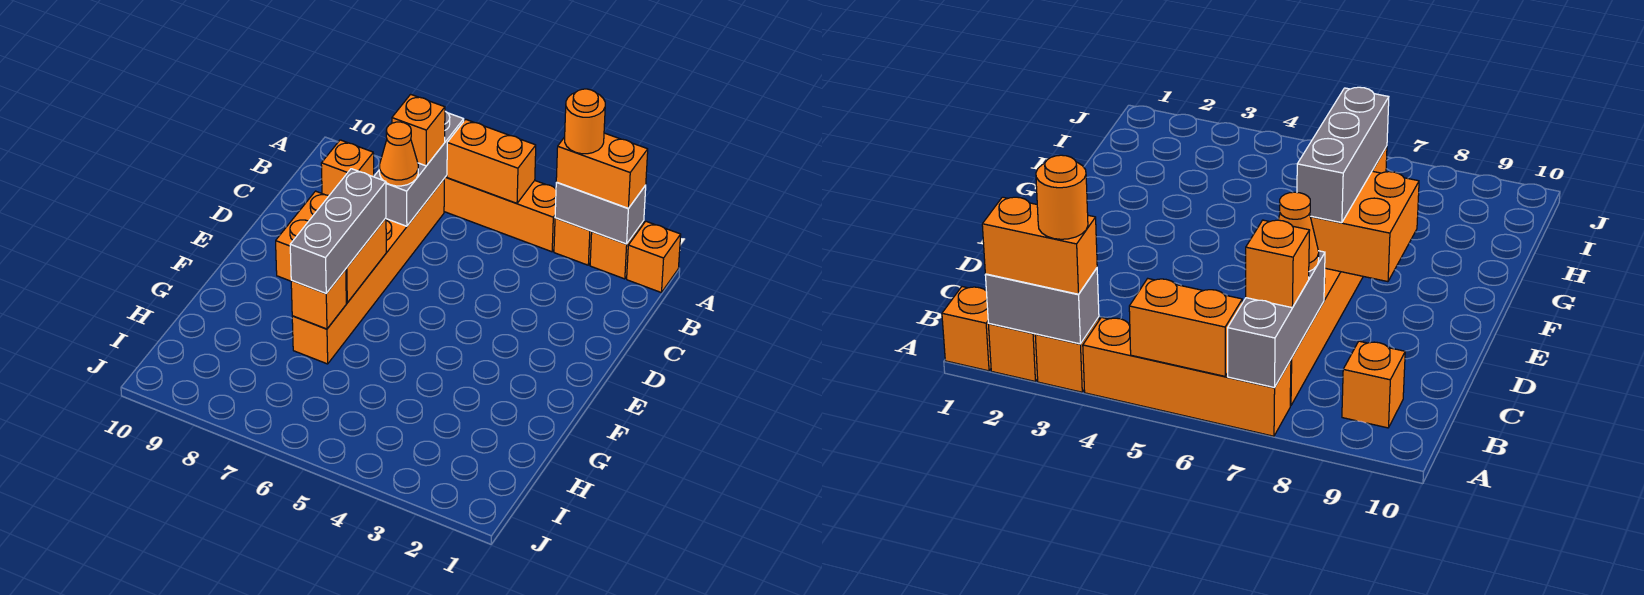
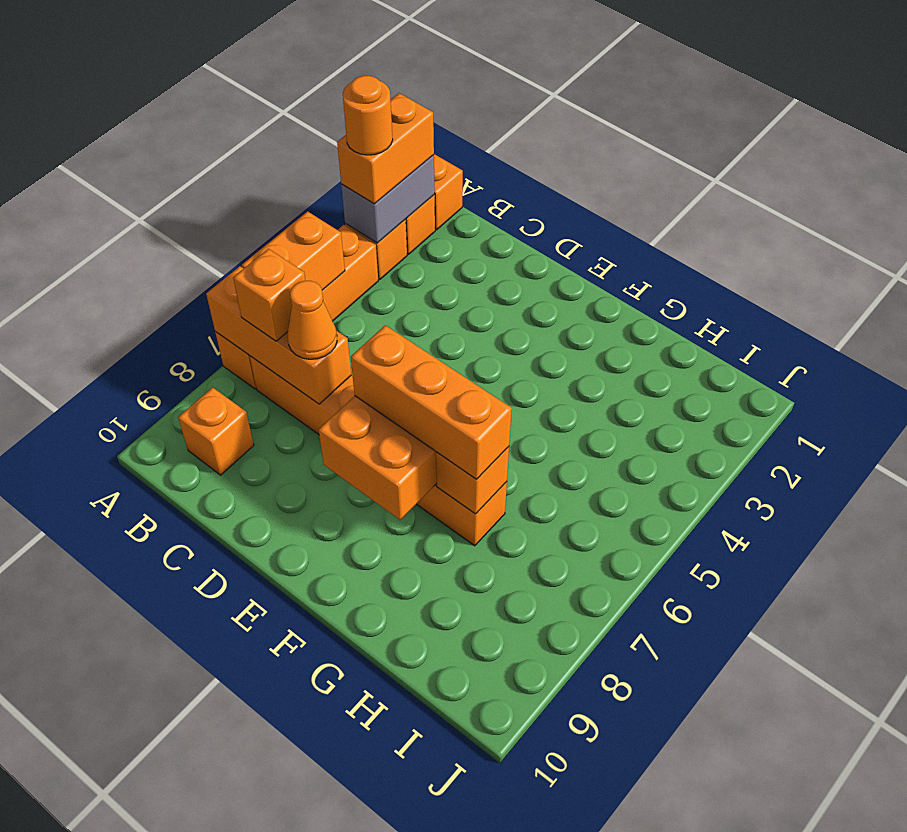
grey 1x3 brick [374,111,464,226] -> orange 1x3 brick [206,266,351,404]
grey 1x3 brick [290,169,386,293] -> orange 1x3 brick [351,325,512,479]

